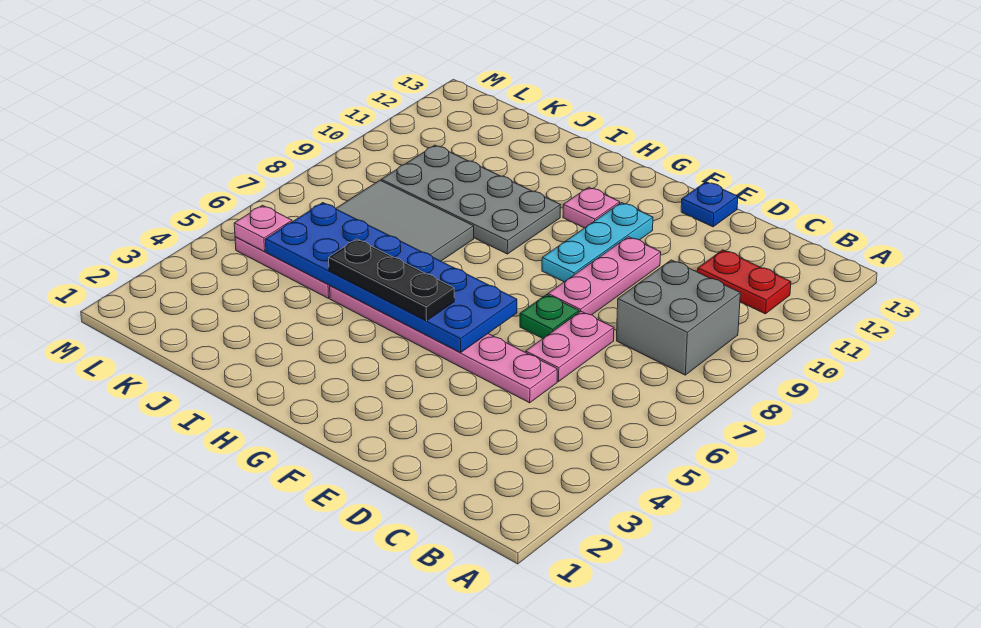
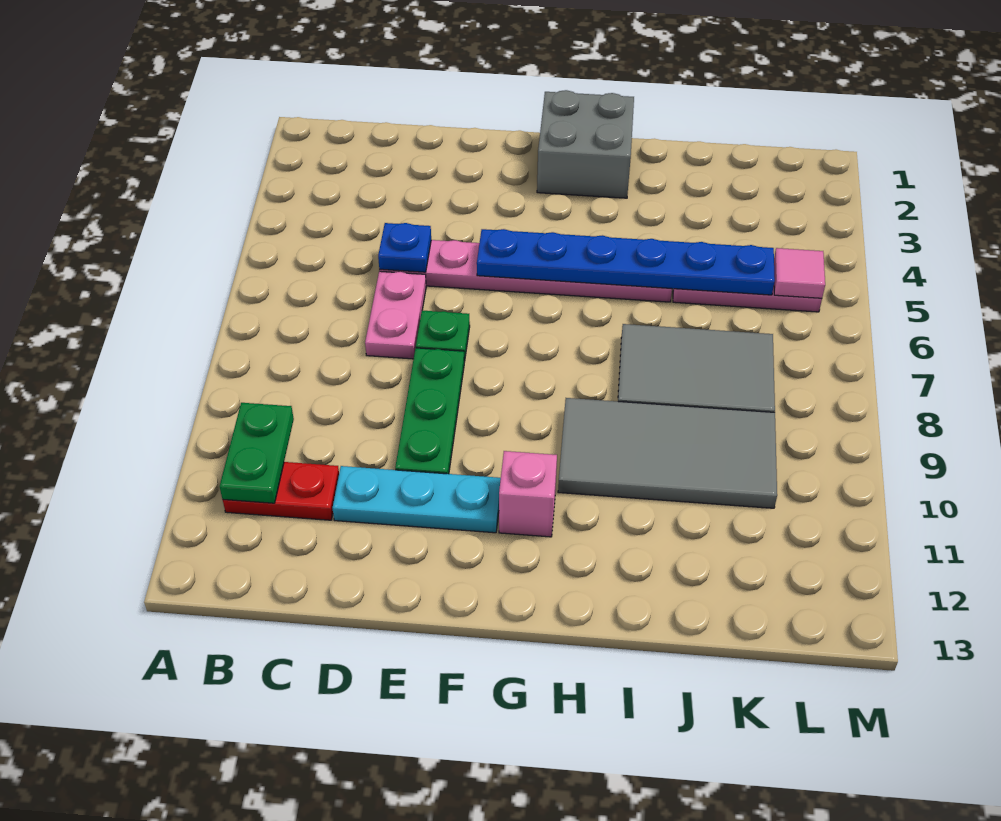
grey 2x2 brick [617,260,740,375] -> grey 2x2 brick moved to [537,90,634,198]
none -> green 1x2 plate [220,403,294,503]
pink 1x3 plate [548,237,661,315] -> green 1x3 plate [395,348,464,474]
blue 1x1 plate [681,182,738,227] -> blue 1x1 plate moved to [378,223,431,272]
blue 2x6 plate [265,203,517,353] -> blue 1x6 plate [477,229,775,295]
cyan 1x3 plate [542,203,653,282] -> cyan 1x3 plate turned to [332,466,501,533]
black 1x3 plate [329,239,454,321] -> none
pink 1x1 plate [563,187,620,228] -> pink 1x1 brick [499,451,557,537]
grey 2x4 plate [381,145,560,254] -> grey 2x4 tile [558,398,777,508]
pink 1x1 plate [234,205,292,252] -> pink 1x1 tile [774,248,825,298]

